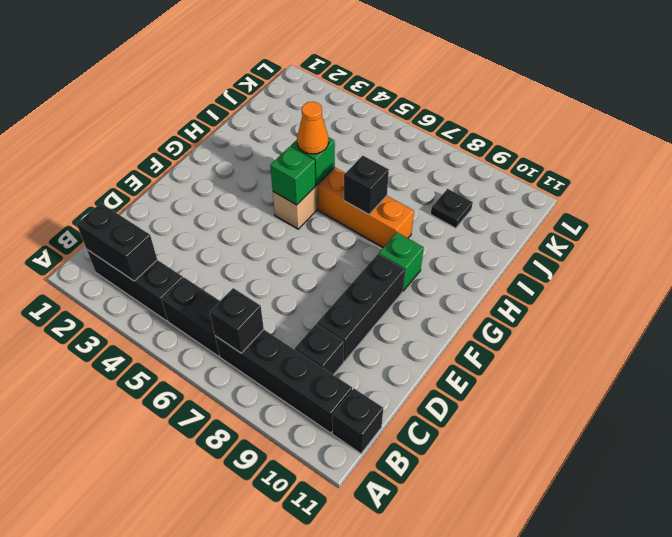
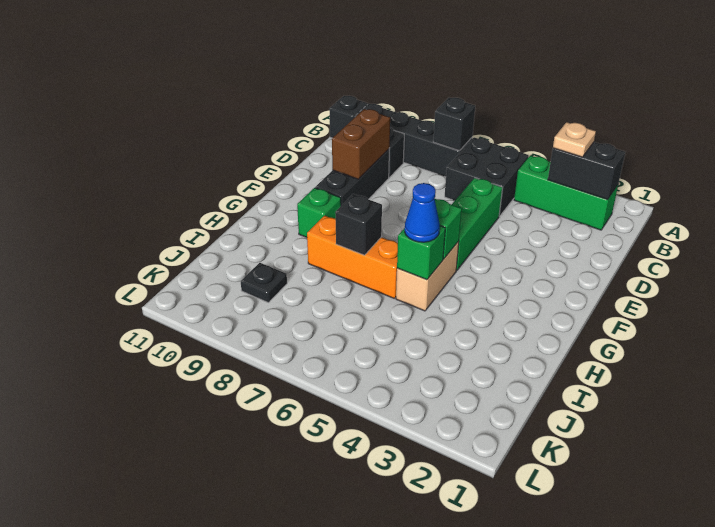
black 1x3 brick [87,250,183,321] -> green 1x3 brick [514,155,618,230]
none -> tan 1x1 plate [553,122,596,157]
black 1x2 brick [161,278,220,356] -> black 2x2 brick [445,137,529,216]
none -> green 1x3 brick [452,178,503,271]
none -> brown 1x2 brick [332,109,390,179]
orange 1x1 cone [297,102,329,154] -> blue 1x1 cone [405,183,440,242]

